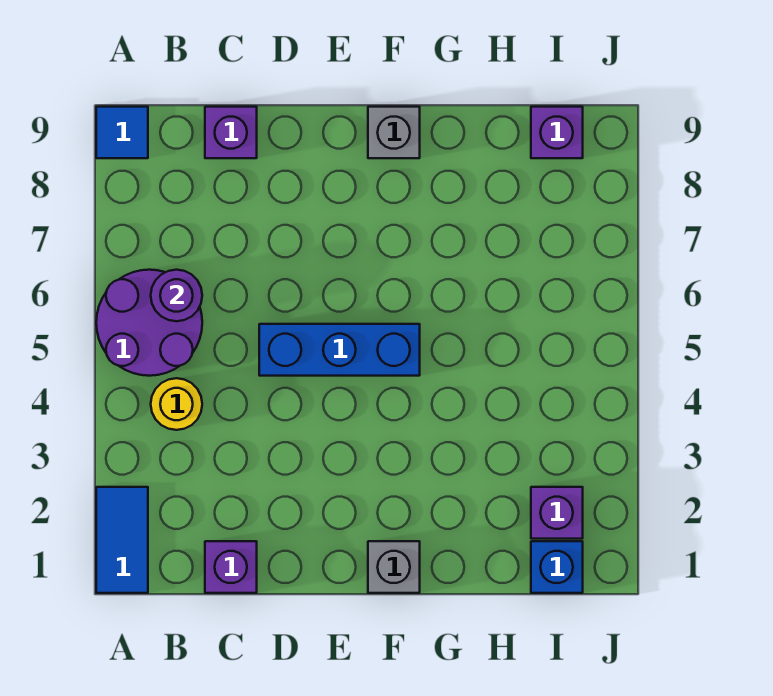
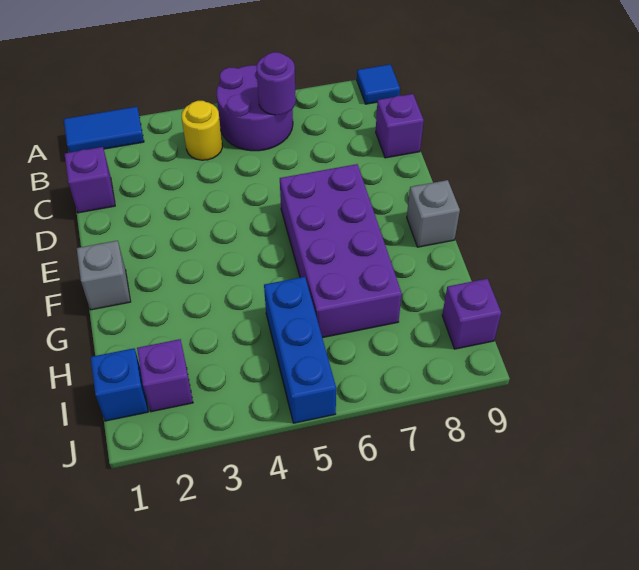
blue 1x3 brick [259,324,420,376] -> blue 1x3 brick moved to [264,277,336,423]
none -> purple 2x4 brick [280,164,402,338]

